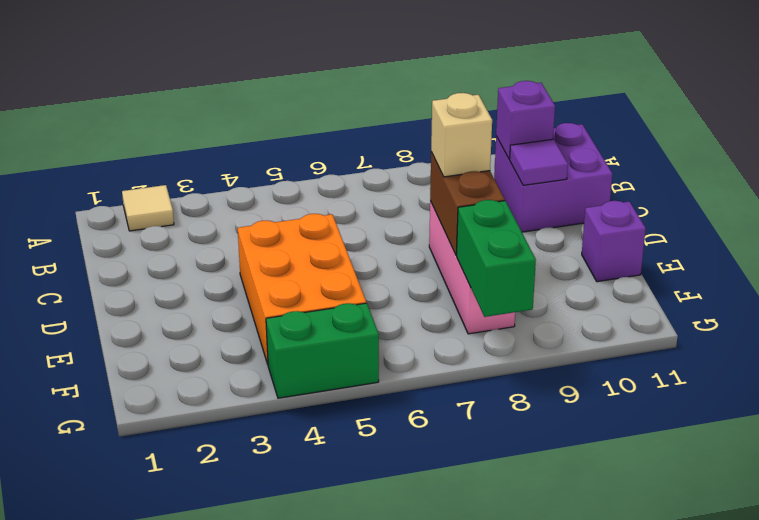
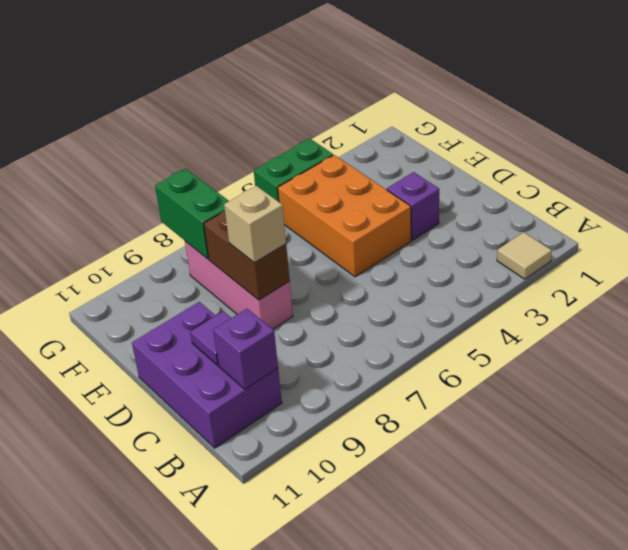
purple 2x2 brick [494,123,612,232] -> purple 2x3 brick [132,302,282,448]
purple 1x1 brick [582,201,646,282] -> purple 1x1 brick moved to [387,172,439,240]

